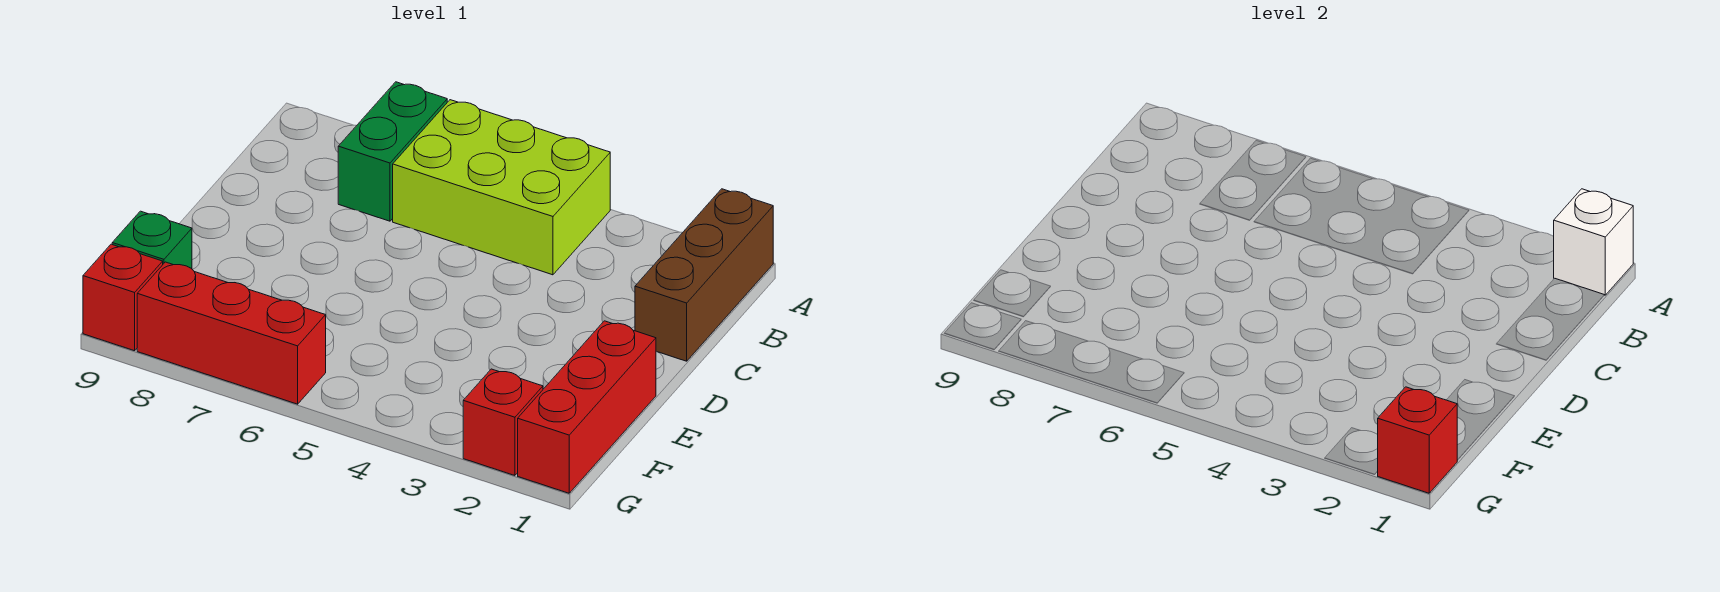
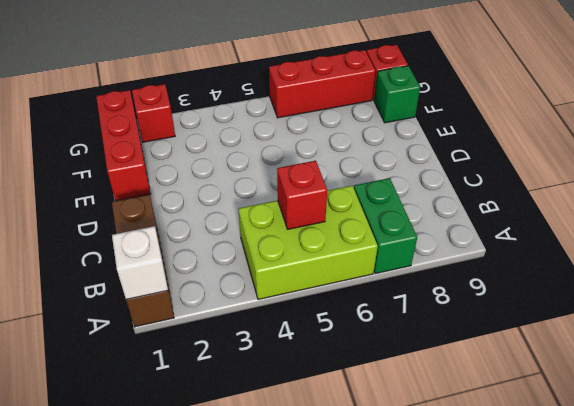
red 1x1 brick [1378,387,1457,493] -> red 1x1 brick moved to [277,161,327,229]

